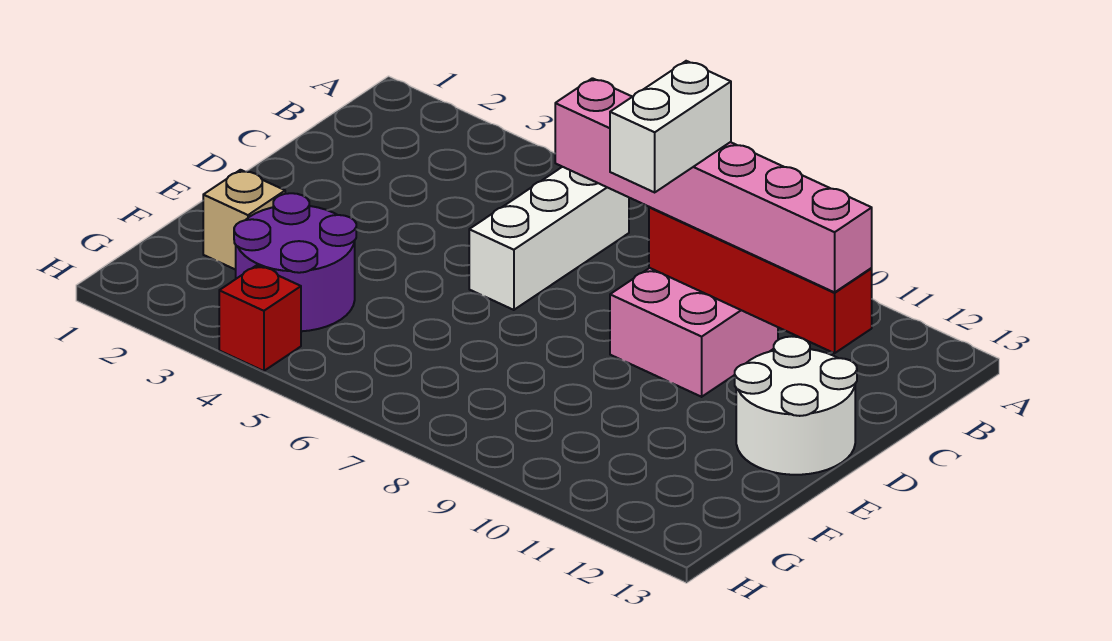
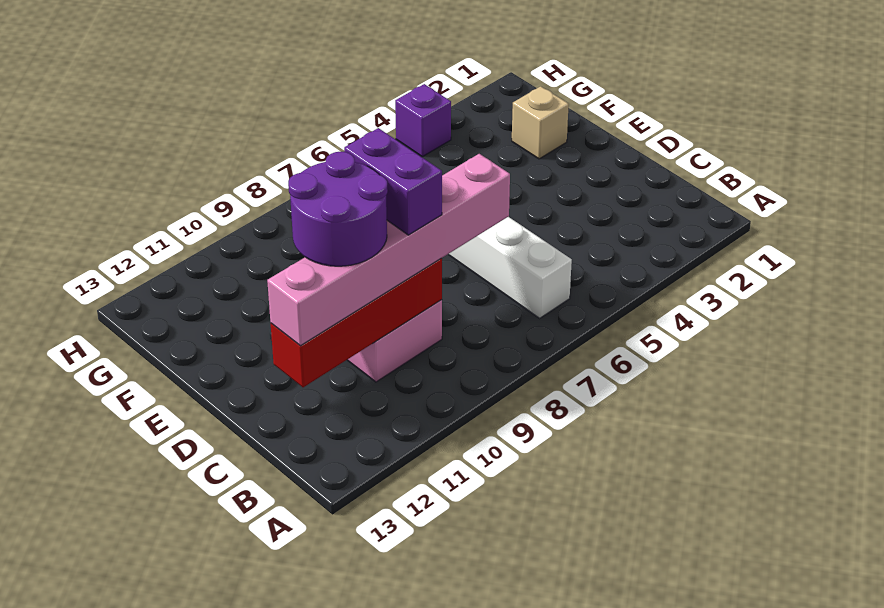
white 1x2 brick [610,61,731,192] -> purple 1x2 brick [344,128,442,235]
white 2x2 round brick [735,336,857,475] -> none
purple 2x2 round brick [234,193,356,331] -> purple 2x2 round brick moved to [288,152,388,266]
red 1x1 brick [219,266,301,371] -> purple 1x1 brick [395,84,451,157]

